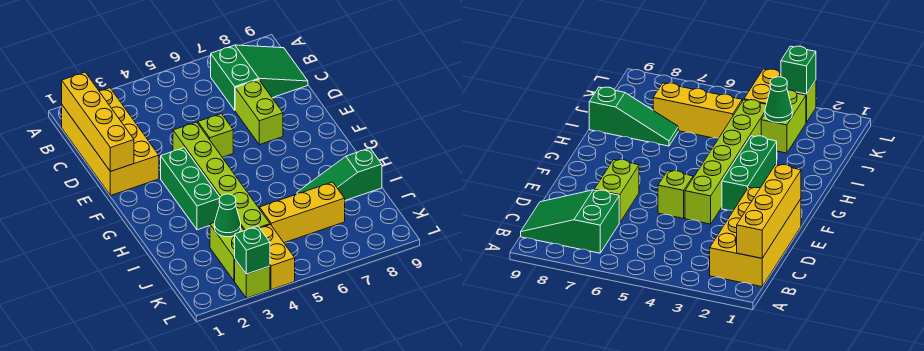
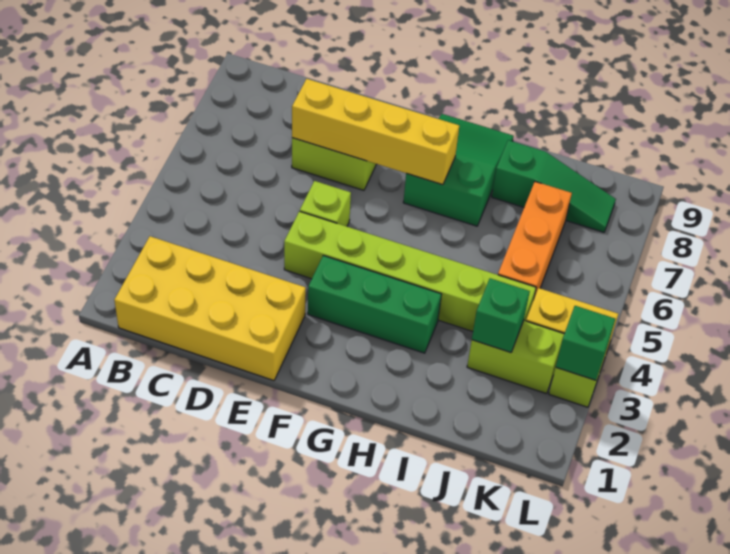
yellow 1x4 brick [62,72,134,172] -> yellow 1x4 brick moved to [292,79,459,185]
green 2x3 slope [211,45,308,110] -> green 2x3 slope moved to [403,114,514,226]
green 1x3 slope [297,148,382,200] -> green 1x3 slope turned to [492,140,616,232]
green 1x1 cone [215,194,241,237] -> green 1x1 brick [472,278,530,353]
yellow 1x3 brick [260,182,345,243] -> orange 1x3 brick [498,182,572,297]

